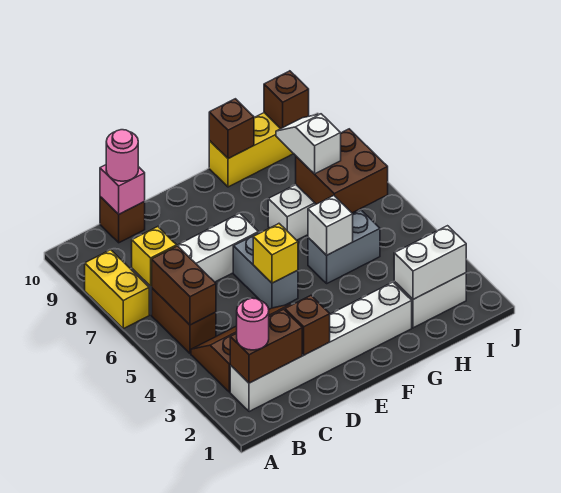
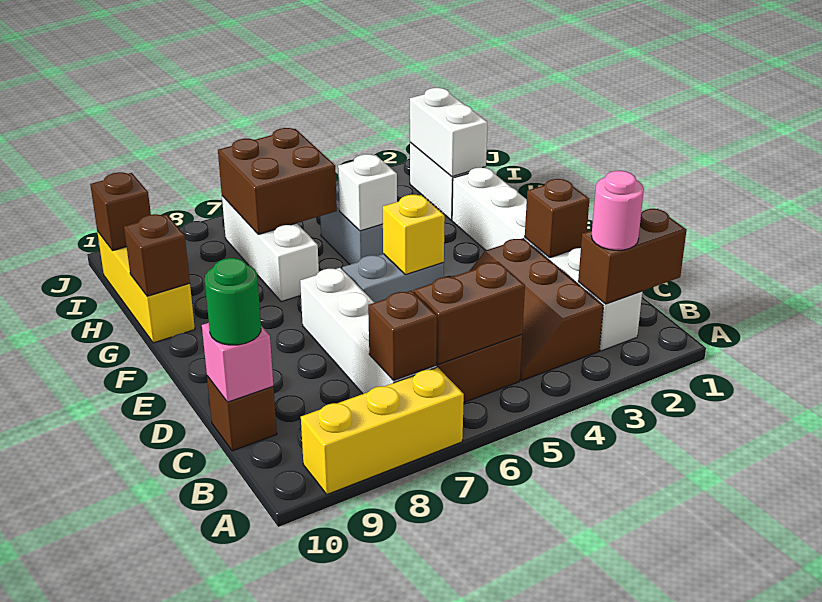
yellow 1x2 brick [85,250,149,329] -> yellow 1x3 brick [301,367,464,494]
brown 1x2 brick [230,309,302,383] -> brown 1x2 brick turned to [578,209,686,304]
yellow 1x1 brick [132,227,177,286] -> brown 1x1 brick [368,291,437,381]
pink 1x1 round brick [106,130,138,181] -> green 1x1 round brick [205,258,261,345]
white 1x2 slope [276,114,341,174] -> none

